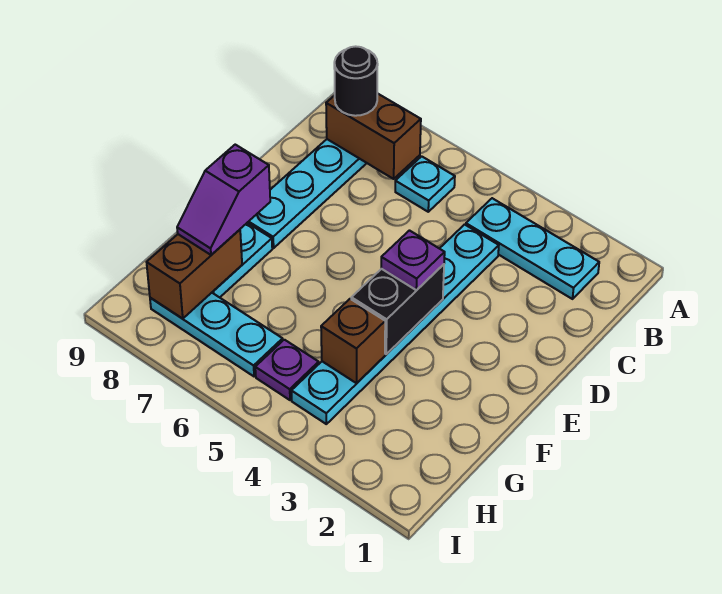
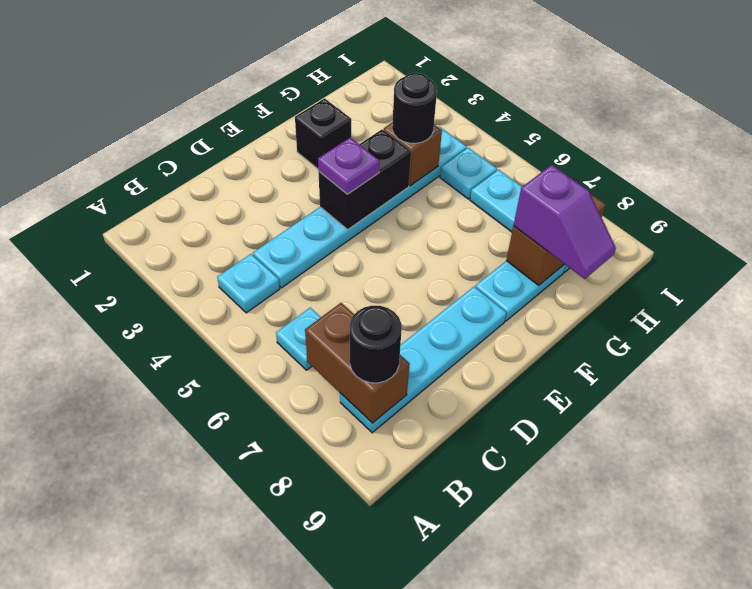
cyan 1x3 plate [466,198,599,299] -> cyan 1x1 plate [217,254,280,313]
none -> black 1x1 brick [295,98,351,169]
purple 1x2 slope [177,145,270,255] -> purple 1x2 slope turned to [514,165,616,279]
none -> black 1x1 round brick [392,73,437,143]
purple 1x1 plate [255,340,319,400] -> cyan 1x1 plate [440,148,497,199]

